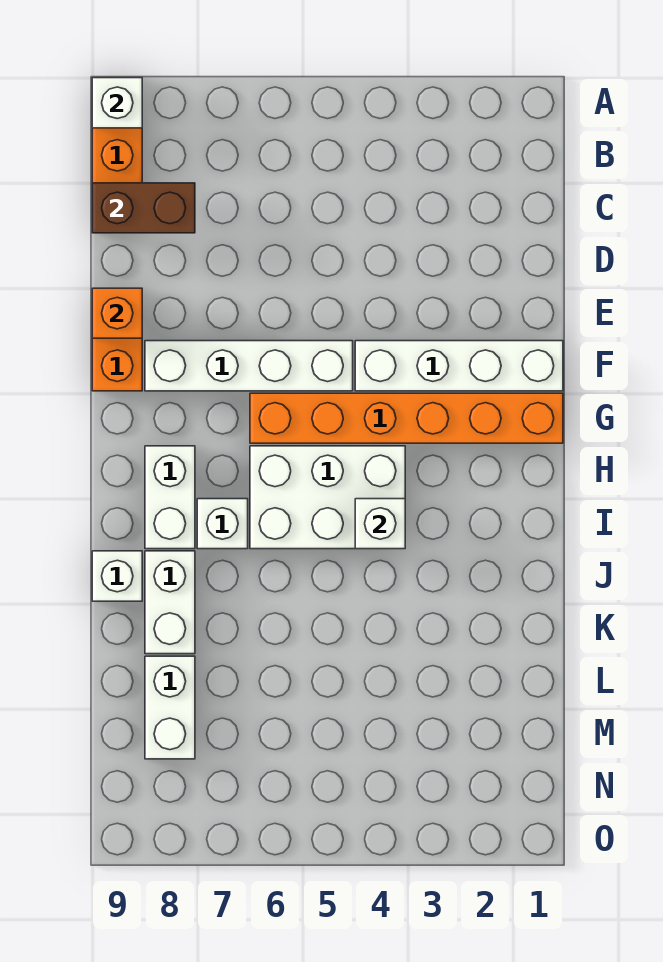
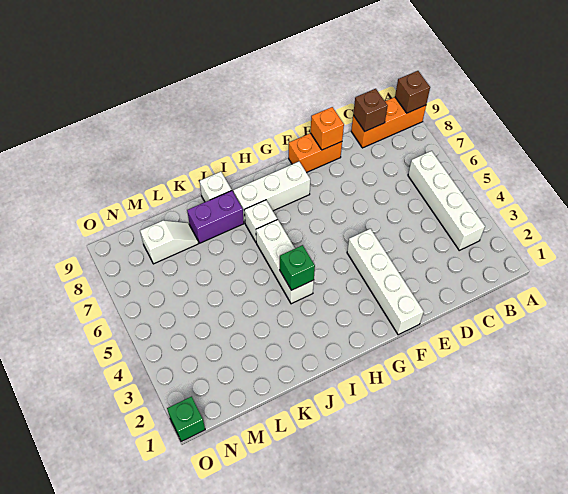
white 1x1 brick [92,78,142,128] -> brown 1x1 brick [395,71,430,113]
brown 1x2 brick [92,183,195,233] -> brown 1x1 brick [353,89,388,131]
white 1x4 brick [145,341,353,391] -> white 1x4 brick moved to [408,151,485,250]
orange 1x6 brick [250,393,563,443] -> none
white 2x3 brick [250,446,405,549] -> white 1x3 brick [256,219,314,304]
white 1x2 brick [145,446,195,549] -> white 1x3 brick [233,162,310,223]
white 1x1 brick [355,499,405,549] -> green 1x1 brick [280,245,315,290]
white 1x2 brick [145,551,195,654] -> purple 1x2 brick [187,191,244,243]
white 1x2 brick [145,656,195,759] -> white 1x2 slope [140,220,198,264]
none -> green 1x1 brick [167,397,205,442]

